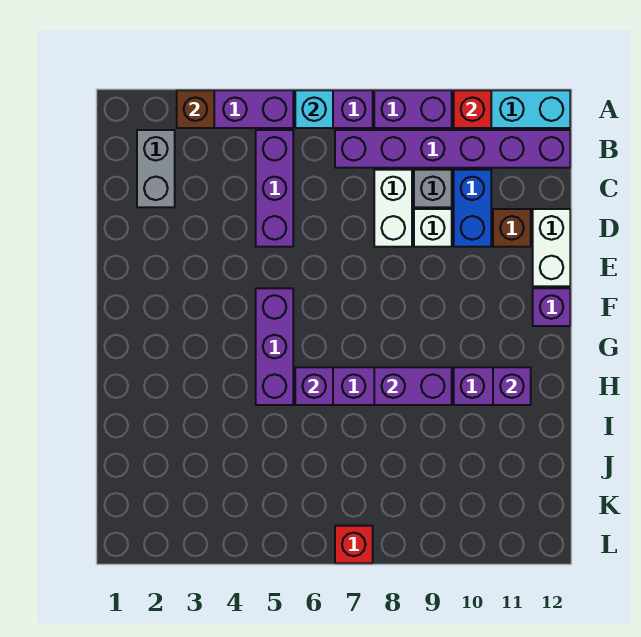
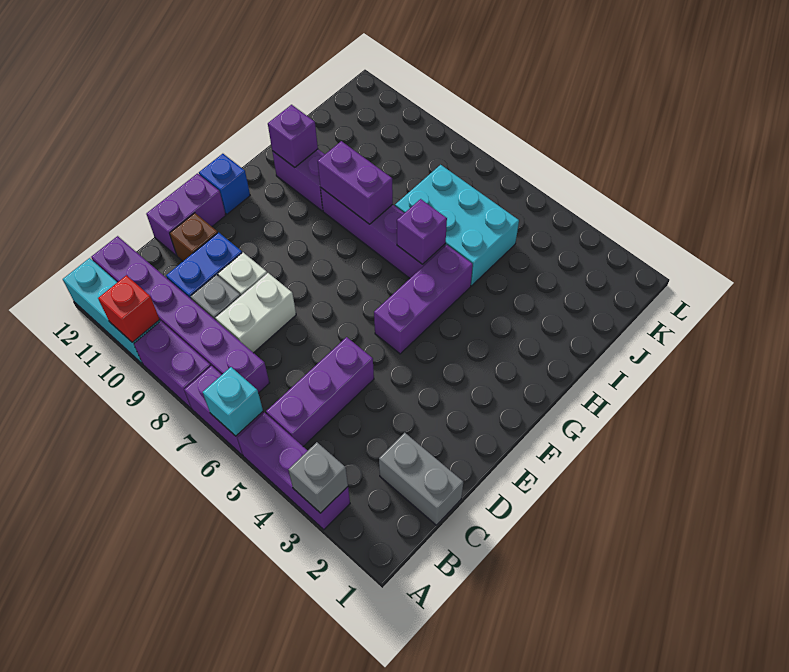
brown 1x1 brick [177,90,214,128] -> grey 1x1 brick [288,442,348,513]
grey 1x2 brick [137,130,175,207] -> grey 1x2 brick turned to [379,433,463,525]
white 1x2 brick [533,209,570,286] -> purple 1x2 brick [146,174,226,256]
purple 1x1 brick [533,288,570,326] -> blue 1x1 brick [199,154,250,214]
none -> cyan 2x3 brick [395,165,519,286]
red 1x1 brick [335,526,373,563] -> none

